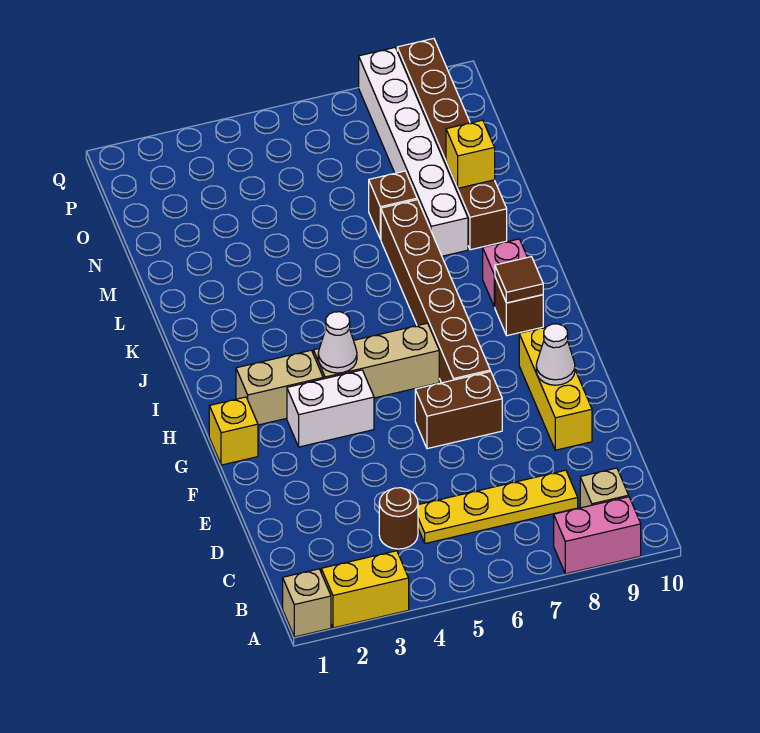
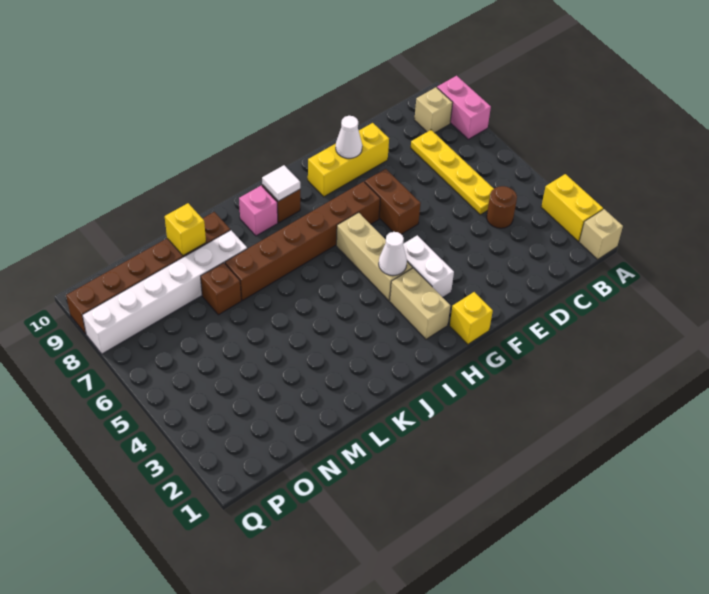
brown 1x1 tile [495,257,543,303] -> white 1x1 tile [262,165,300,201]

